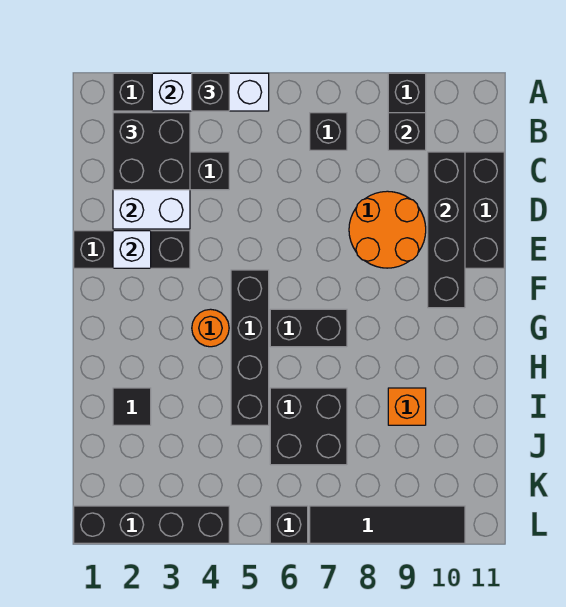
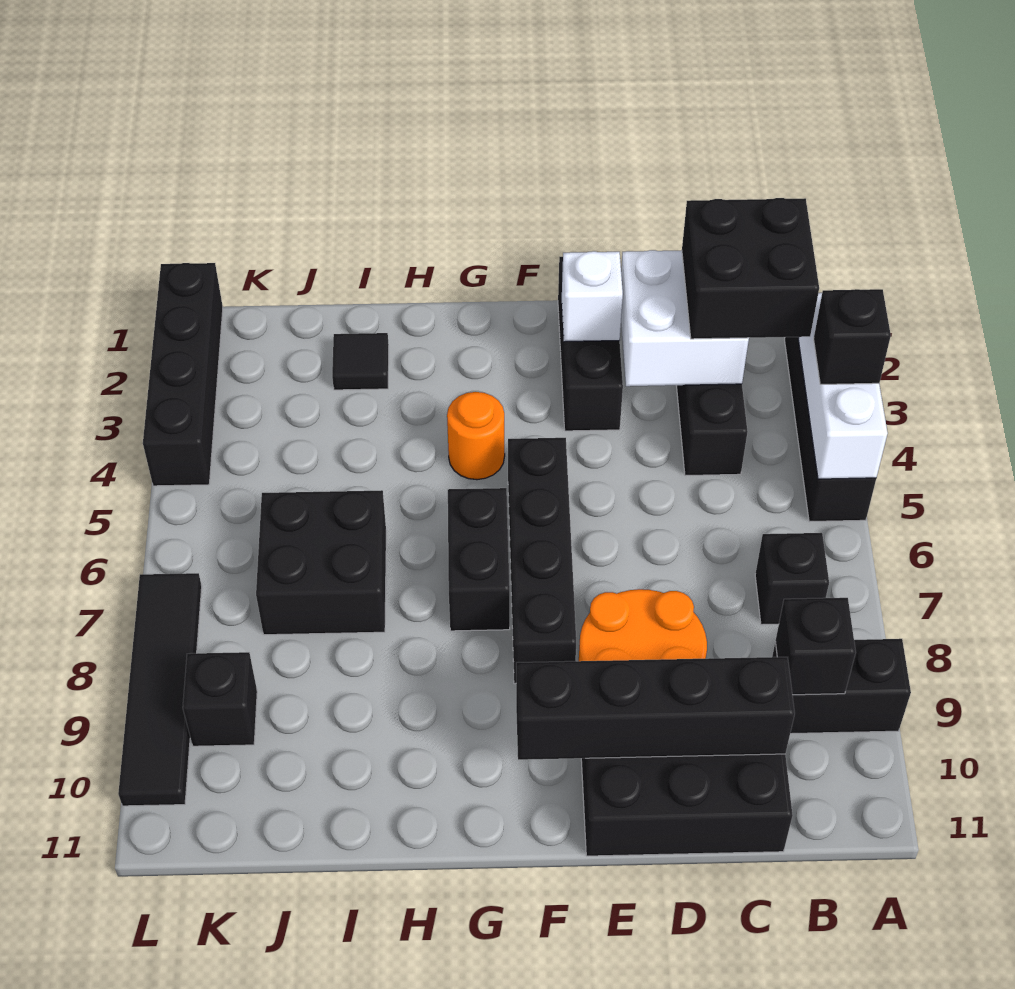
black 1x4 brick [231,270,269,425] -> black 1x4 brick turned to [508,438,576,684]
orange 1x1 brick [388,388,426,425] -> none
black 1x1 brick [270,506,308,543] -> black 1x1 brick moved to [183,652,257,746]

